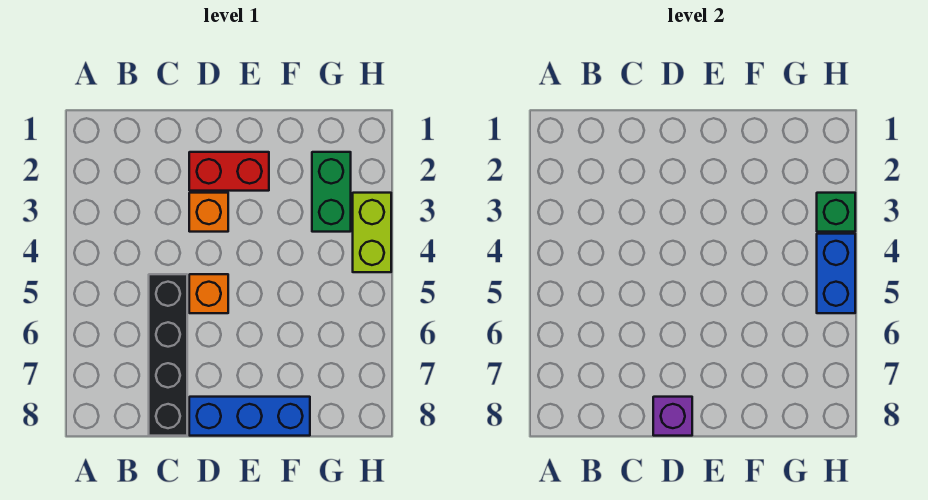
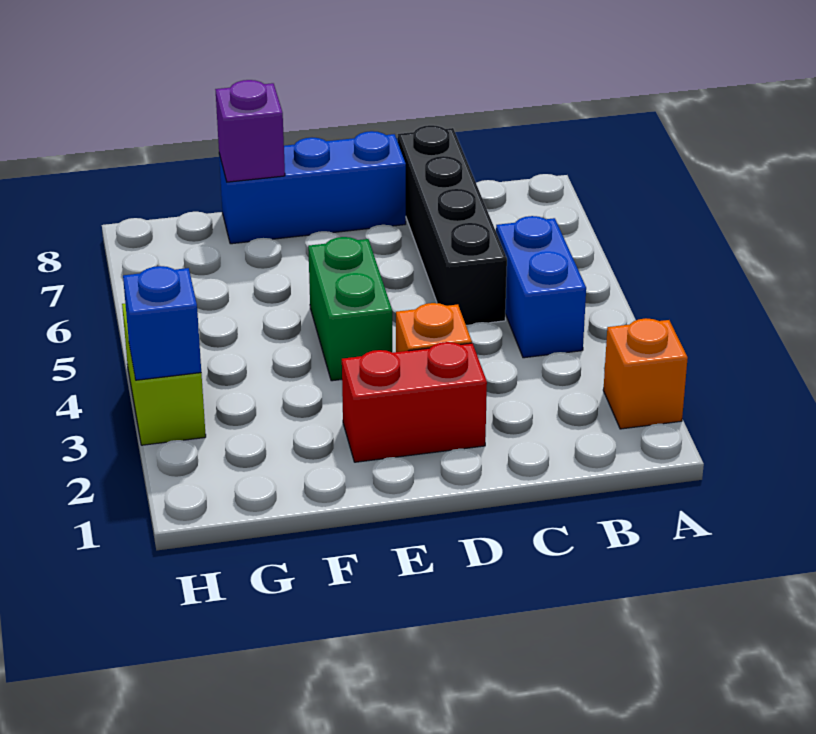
orange 1x1 brick [189,274,228,313] -> orange 1x1 brick moved to [603,318,688,429]
purple 1x1 brick [653,397,692,436] -> purple 1x1 brick moved to [215,80,285,182]
green 1x2 brick [312,152,351,232] -> green 1x2 brick moved to [308,237,392,381]
green 1x1 brick [817,193,855,232] -> blue 1x1 brick [123,266,201,380]
blue 1x2 brick [817,234,855,313] -> blue 1x2 brick moved to [496,216,586,358]

